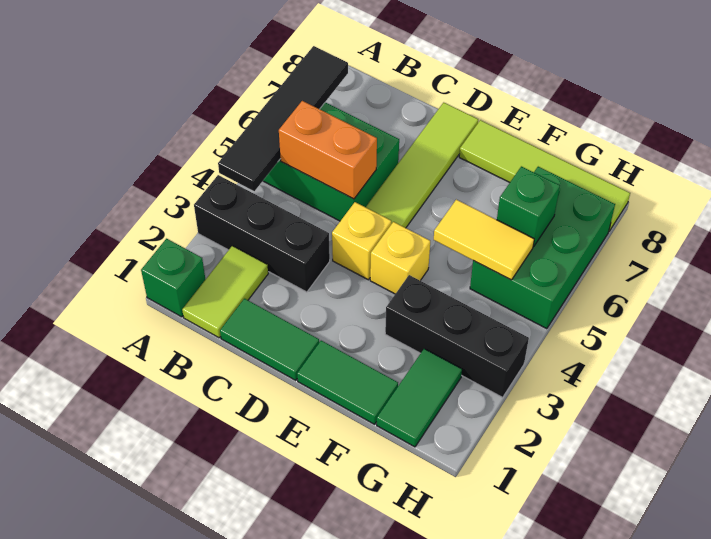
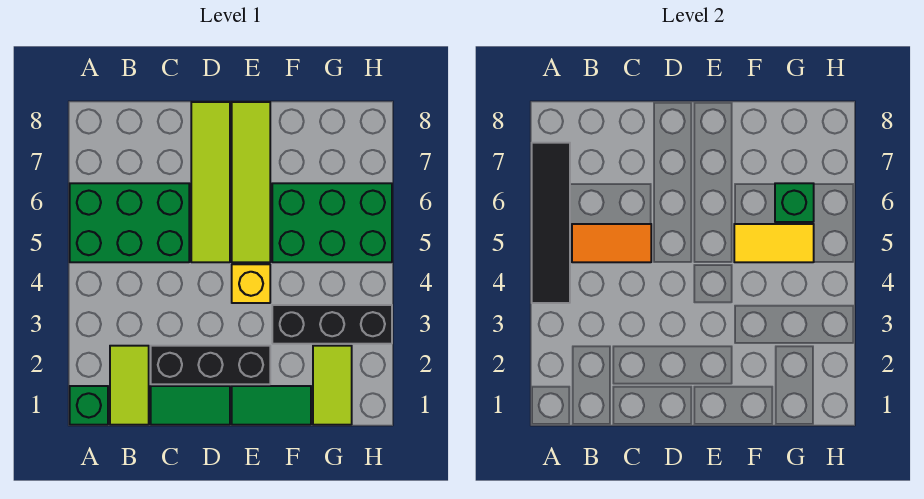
black 1x3 brick [194,175,330,292] -> black 1x3 brick moved to [151,346,270,384]
orange 1x2 brick [279,101,377,199] -> orange 1x2 tile [572,224,651,262]
yellow 1x1 brick [332,202,391,280] -> none
lime 1x4 tile [459,120,630,231] -> lime 1x4 tile turned to [232,102,270,262]
green 1x2 tile [377,349,462,447] -> lime 1x2 tile [313,346,352,425]
green 2x3 brick [470,167,615,329] -> green 2x3 brick turned to [272,183,392,262]

